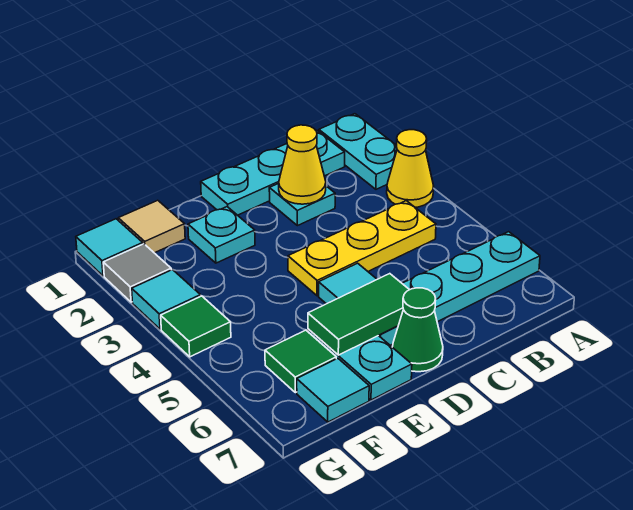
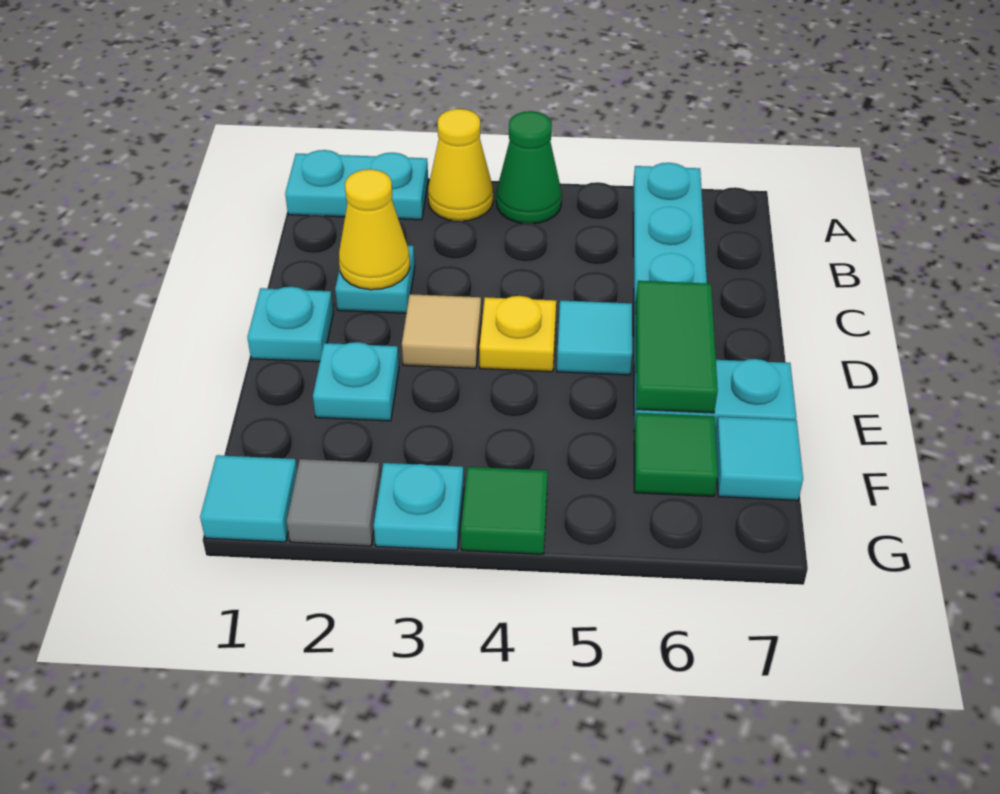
cyan 1x3 plate [201,130,345,215] -> cyan 1x1 plate [247,287,333,362]
yellow 1x3 plate [288,201,436,296] -> yellow 1x1 plate [479,296,556,372]
green 1x1 cone [393,288,443,372] -> green 1x1 cone moved to [496,111,562,224]
tan 1x1 tile [118,200,185,253] -> tan 1x1 tile moved to [402,294,481,368]
cyan 1x1 tile [132,270,201,329] -> cyan 1x1 plate [374,463,464,550]

